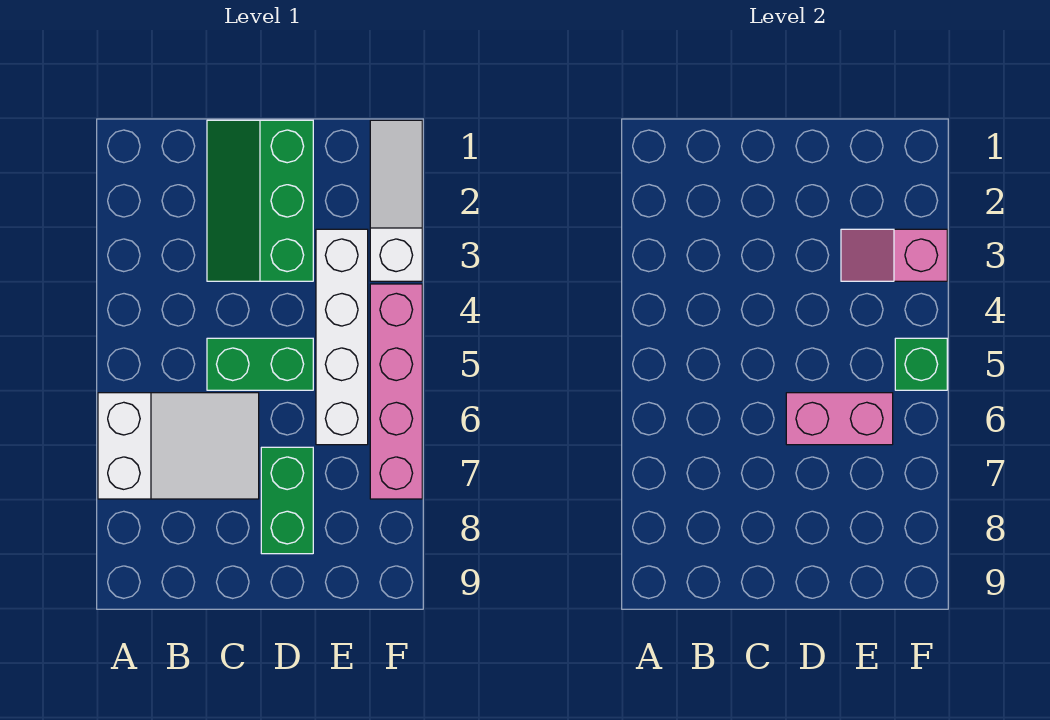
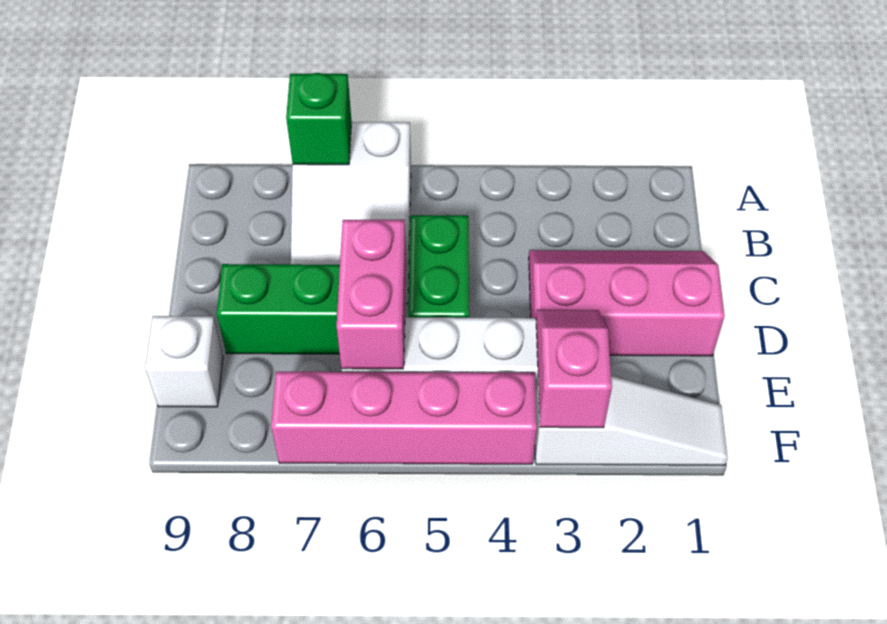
green 2x3 slope [207,120,313,281] -> pink 2x3 slope [529,250,725,356]
none -> white 1x1 brick [145,316,223,407]
green 1x1 brick [895,338,947,390] -> green 1x1 brick moved to [286,73,352,165]

